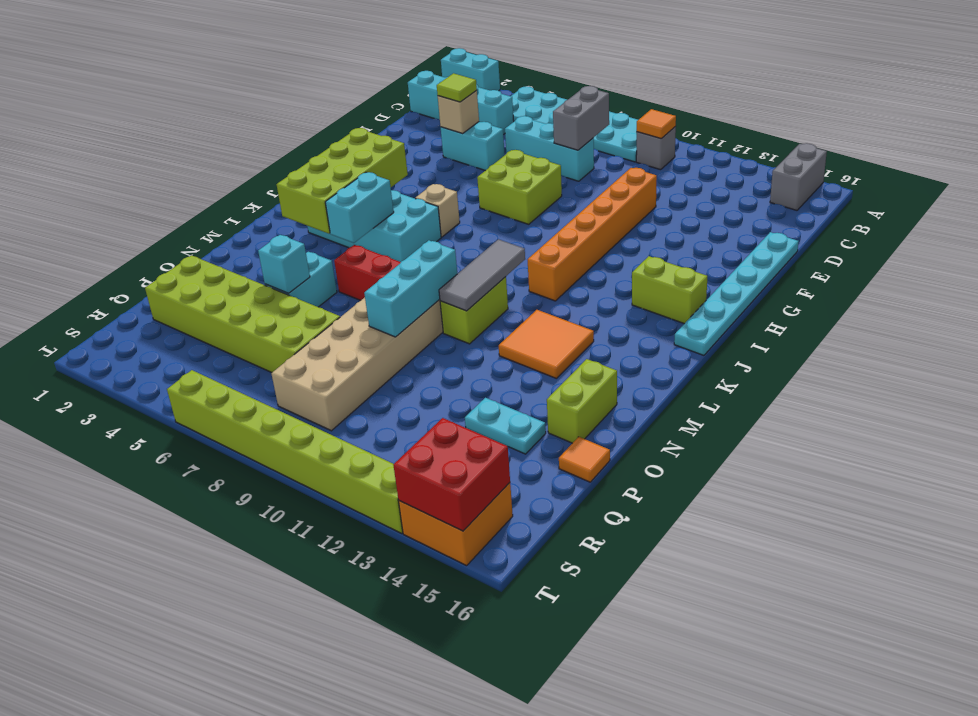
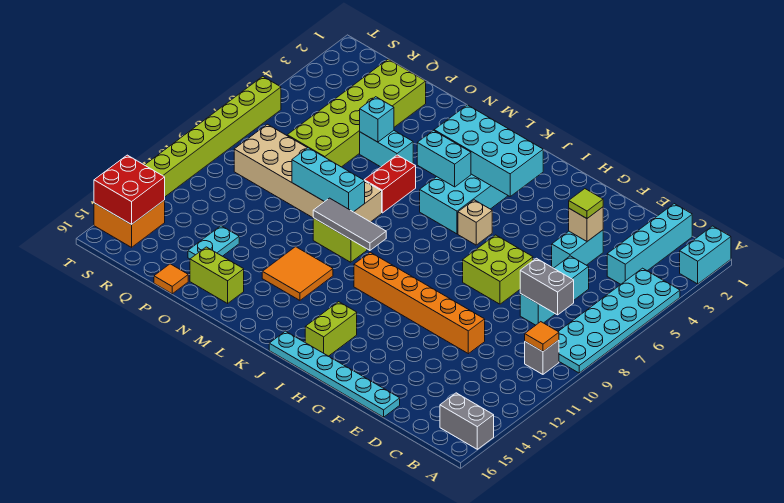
lime 2x4 brick [277,128,408,234] -> cyan 2x4 brick [434,105,543,196]

